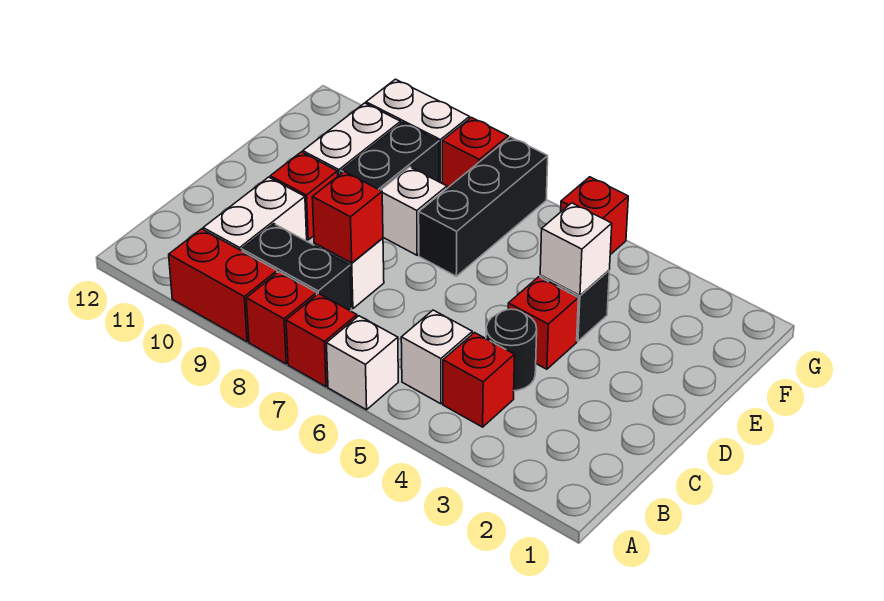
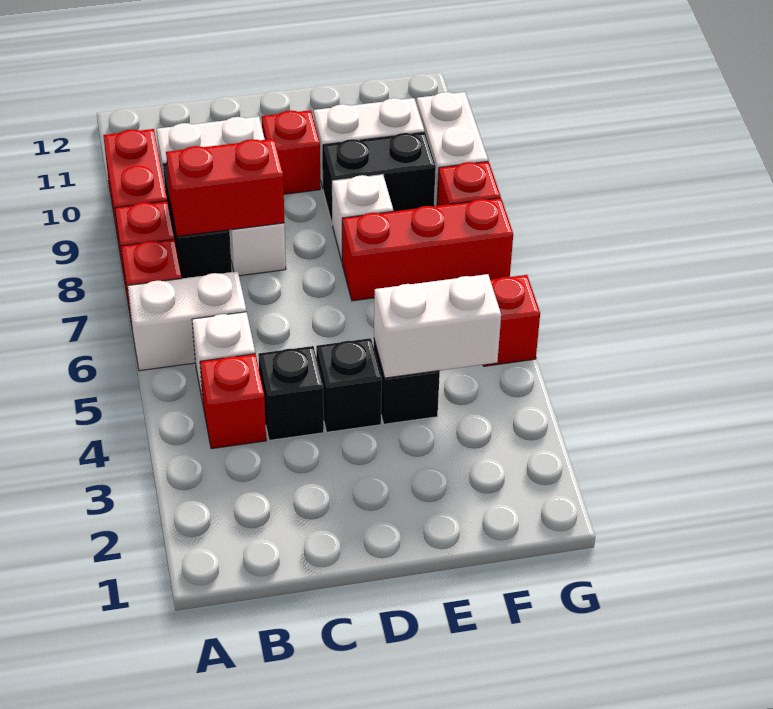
white 1x1 brick [327,316,398,410] -> white 1x2 brick [128,271,246,371]
black 1x1 round brick [486,309,537,391] -> black 1x1 brick [258,346,324,440]
red 1x1 brick [312,172,383,263] -> red 1x2 brick [166,139,285,236]
red 1x1 brick [508,277,578,369] -> black 1x1 brick [316,338,382,432]
white 1x1 brick [540,203,612,296] -> white 1x2 brick [374,274,501,378]
black 1x3 brick [419,137,548,276] -> red 1x3 brick [342,198,513,301]

